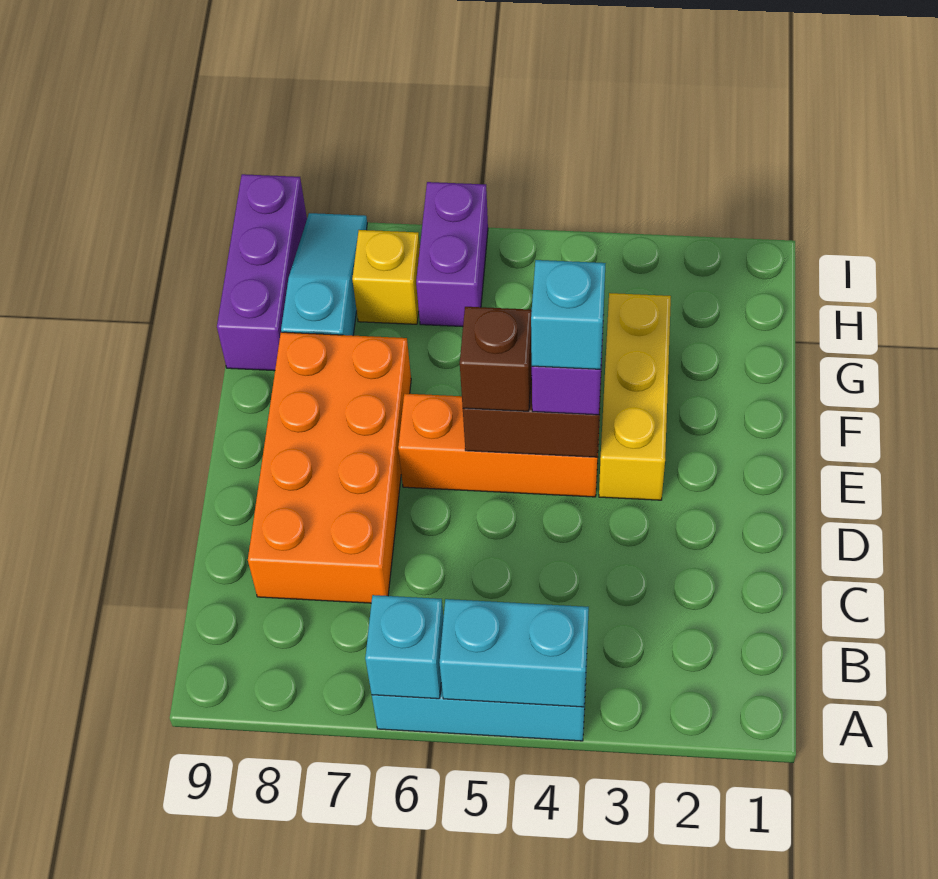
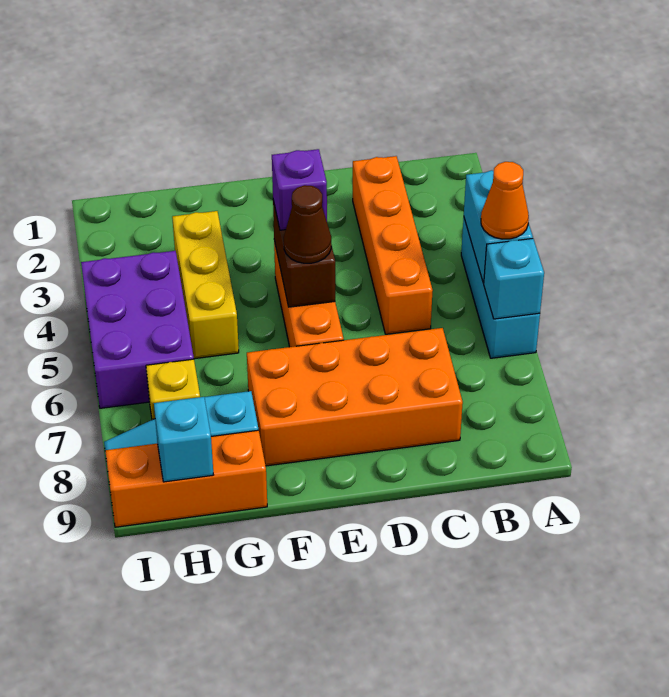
none -> orange 1x1 cone [481,162,529,239]
none -> orange 1x4 brick [353,156,433,334]
yellow 1x3 brick [599,293,671,500] -> yellow 1x3 brick turned to [172,211,239,359]
cyan 1x1 brick [531,260,606,369] -> cyan 1x1 brick moved to [154,397,213,482]
brown 1x1 brick [460,307,532,411] -> brown 1x1 cone [284,185,331,263]
purple 1x3 brick [217,174,307,371] -> orange 1x3 brick [105,430,267,527]
purple 1x2 brick [416,182,488,327] -> purple 2x3 brick [81,251,194,408]

